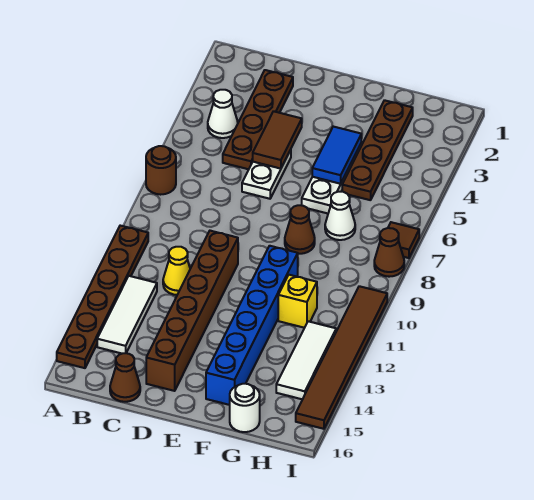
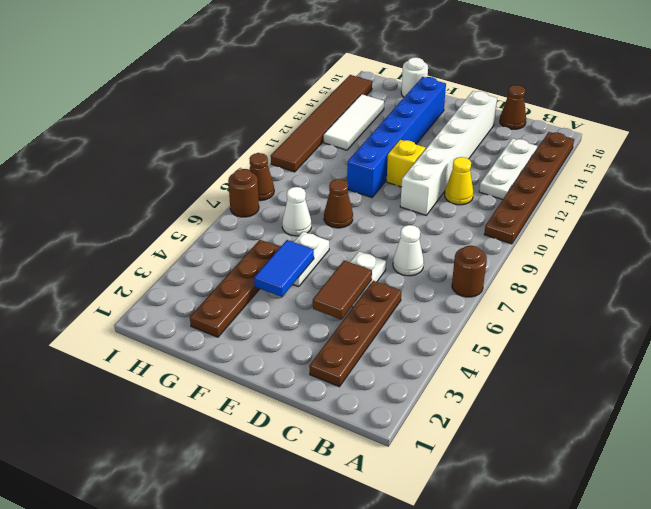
white 1x1 cone [208,90,238,138] -> white 1x1 cone moved to [393,225,424,276]
white 1x3 tile [97,276,157,354] -> white 1x3 plate [479,138,537,200]
brown 1x6 brick [146,231,238,391] -> white 1x6 brick [400,91,497,215]
yellow 1x1 brick [278,275,317,328] -> yellow 1x1 brick moved to [387,140,426,187]
brown 1x1 tile [388,222,419,258] -> brown 1x1 round brick [228,169,259,217]

